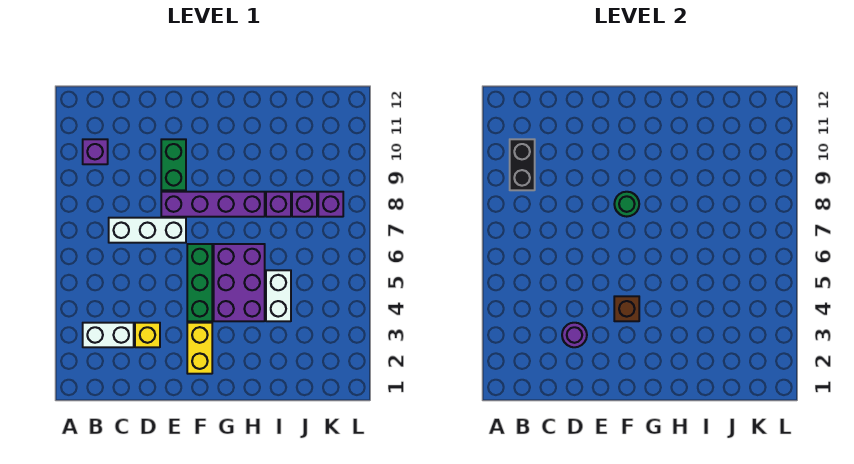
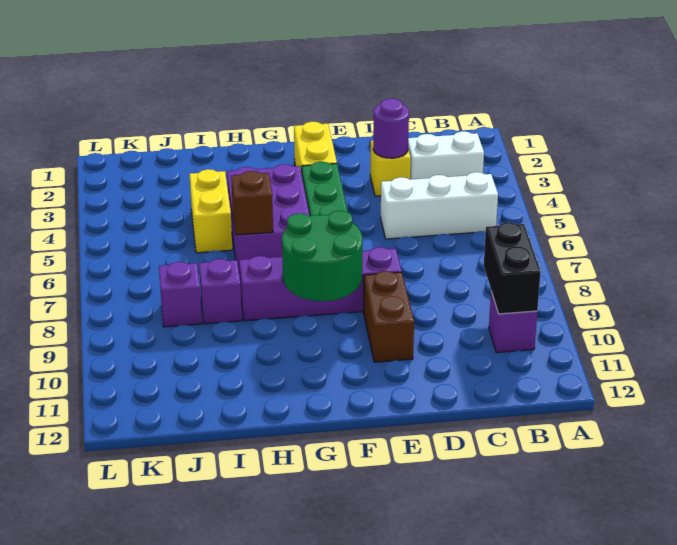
white 1x3 brick [109,218,186,243] -> white 1x3 brick moved to [381,172,498,239]
green 1x2 brick [161,139,186,190] -> brown 1x2 brick [363,271,414,362]
brown 1x1 brick [614,296,639,321] -> brown 1x1 brick moved to [231,171,273,235]
green 1x1 round brick [614,192,639,217] -> green 2x2 round brick [282,211,362,301]
white 1x2 brick [266,270,291,321] -> yellow 1x2 brick [189,169,232,253]
purple 1x1 brick [318,192,343,217] -> none

